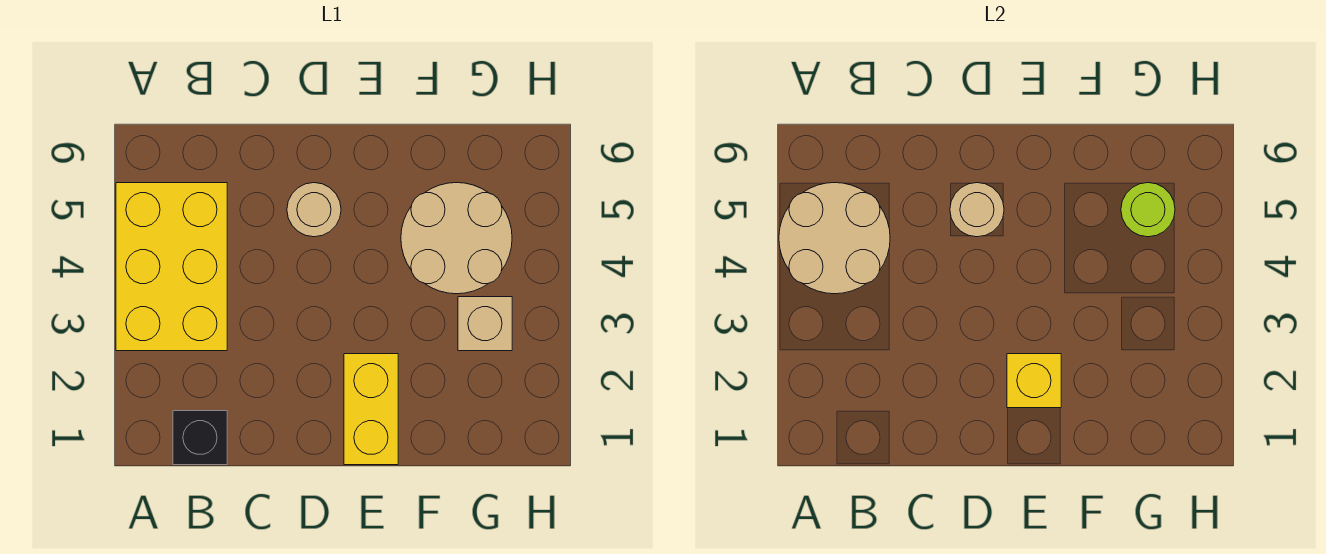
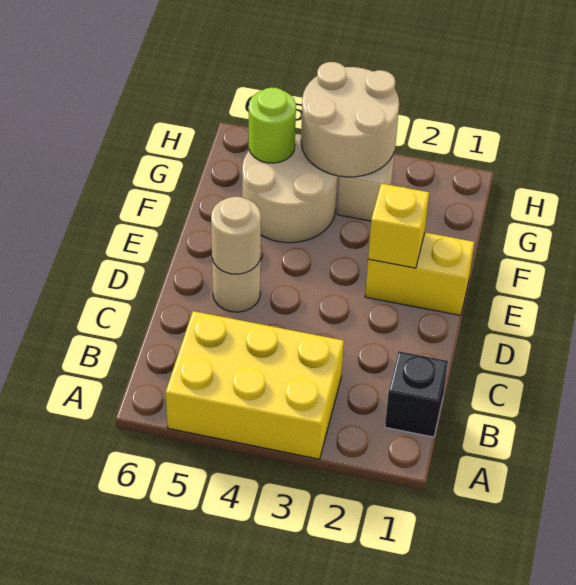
tan 2x2 round brick [779,183,890,294] -> tan 2x2 round brick moved to [301,62,399,177]

